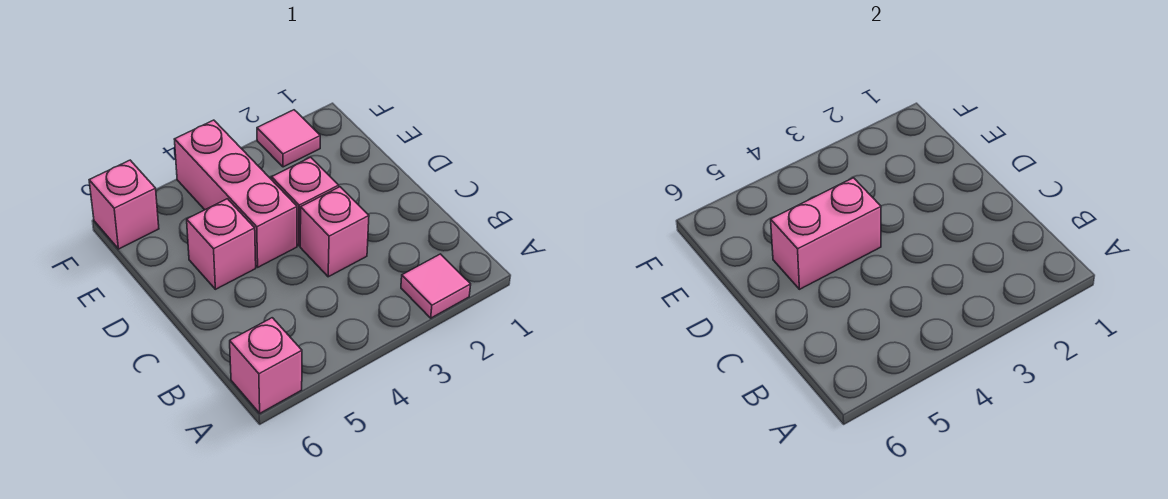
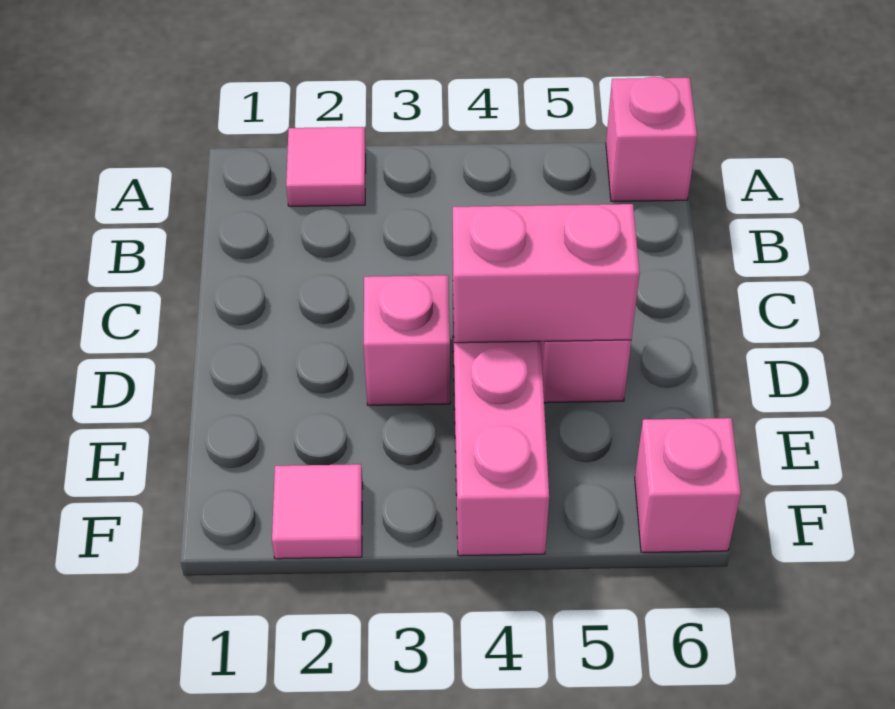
pink 1x1 brick [300,187,369,277] -> none

